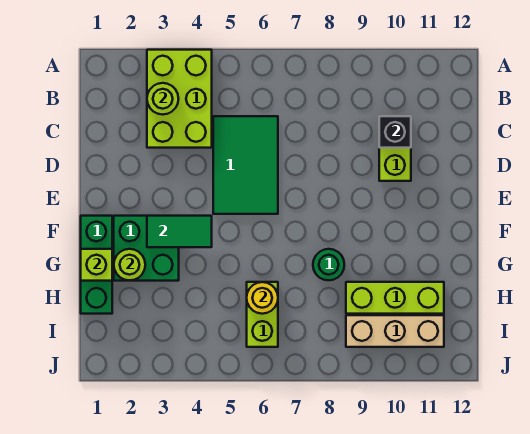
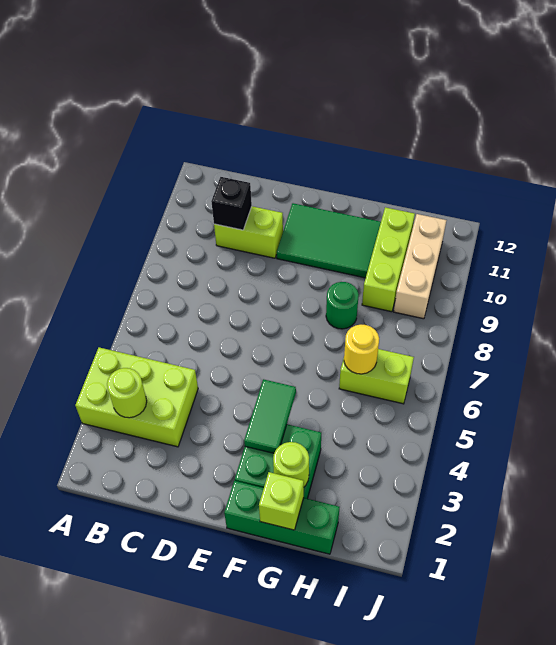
green 2x3 tile [213,116,278,214] -> green 2x3 tile moved to [277,203,381,278]

